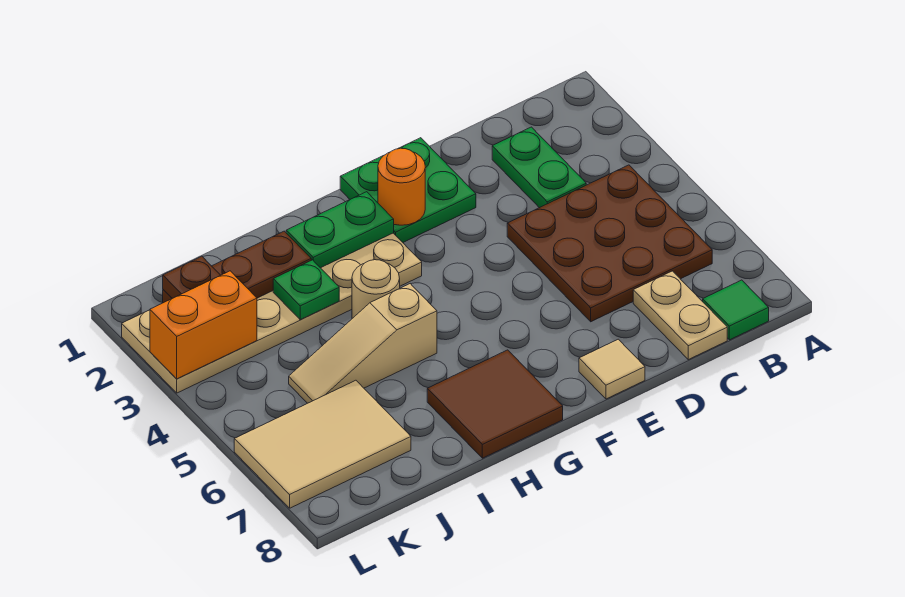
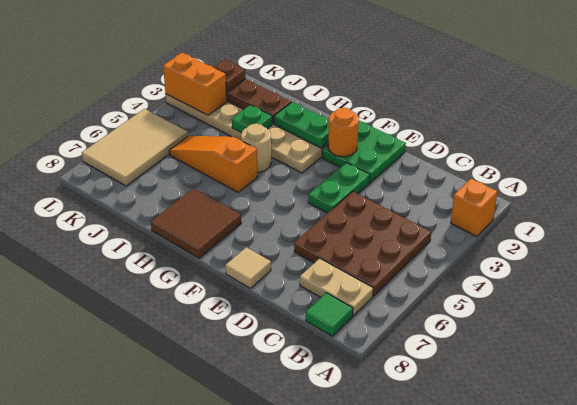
none -> orange 1x1 brick [451,179,497,236]
green 1x2 plate [492,127,586,208] -> green 1x2 plate moved to [309,162,370,213]
tan 1x2 plate [633,271,727,360] -> tan 1x2 plate turned to [300,258,373,316]
tan 1x3 slope [289,284,437,403] -> orange 1x3 slope [169,136,258,192]
tan 2x3 tile [234,380,411,508] -> tan 2x3 tile turned to [82,109,188,186]

